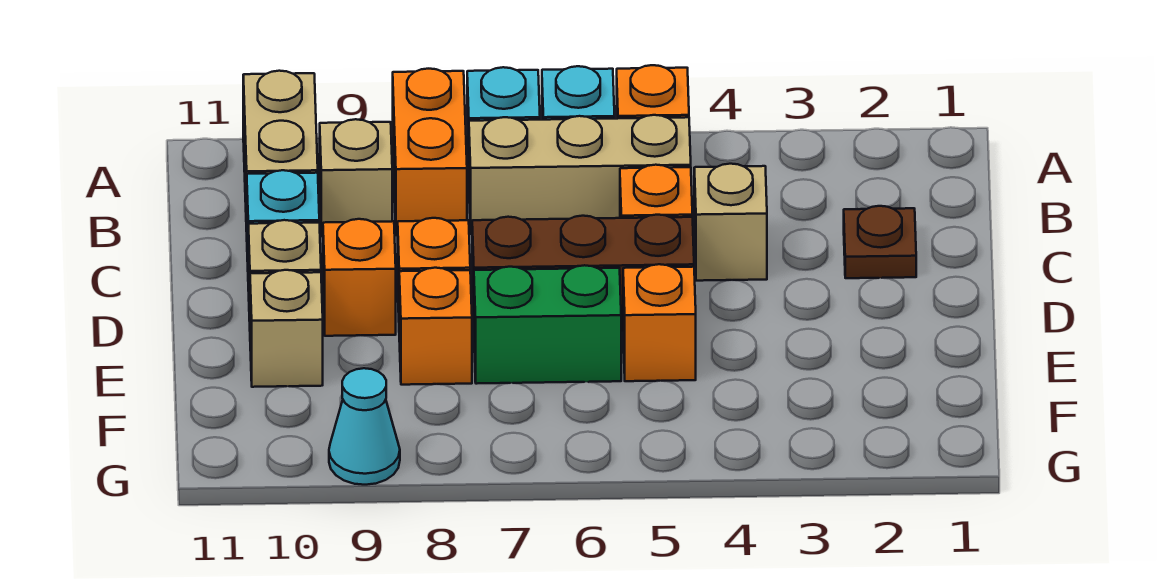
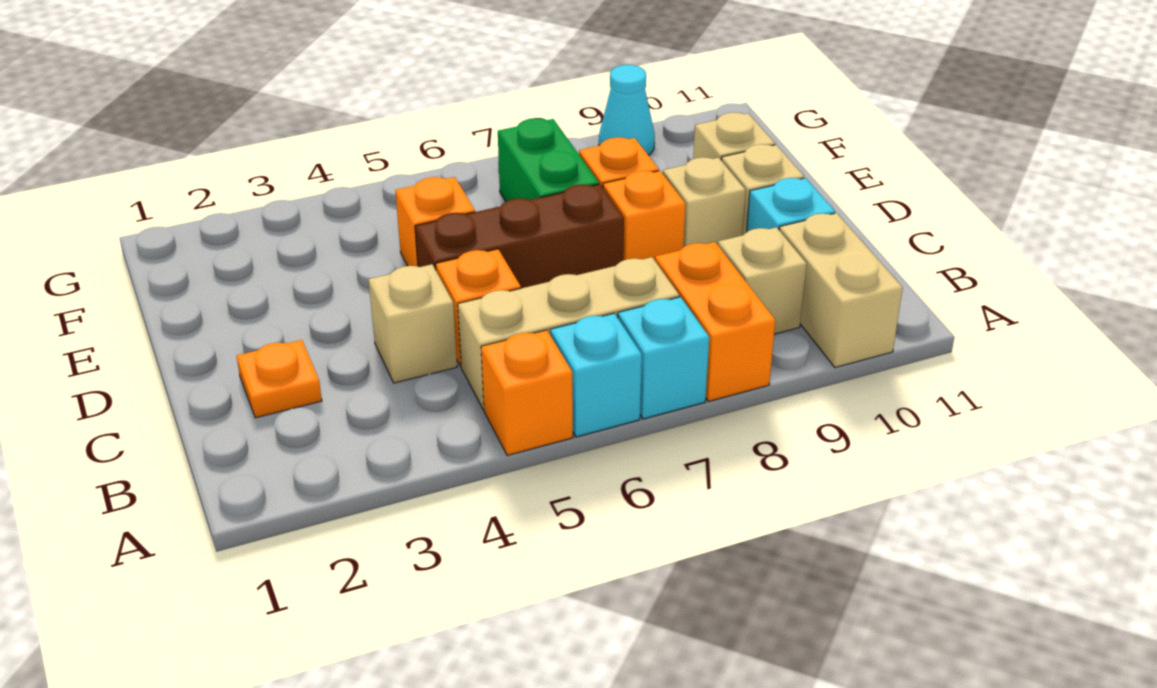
brown 1x1 plate [844,206,916,278] -> orange 1x1 plate [237,340,322,418]
orange 1x1 brick [323,219,396,336] -> tan 1x1 brick [663,157,746,247]
green 1x2 brick [474,265,621,384] -> green 1x2 brick turned to [498,118,599,201]

